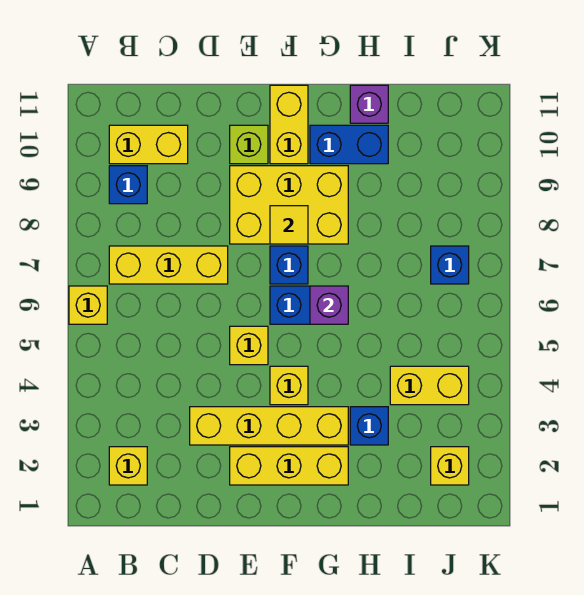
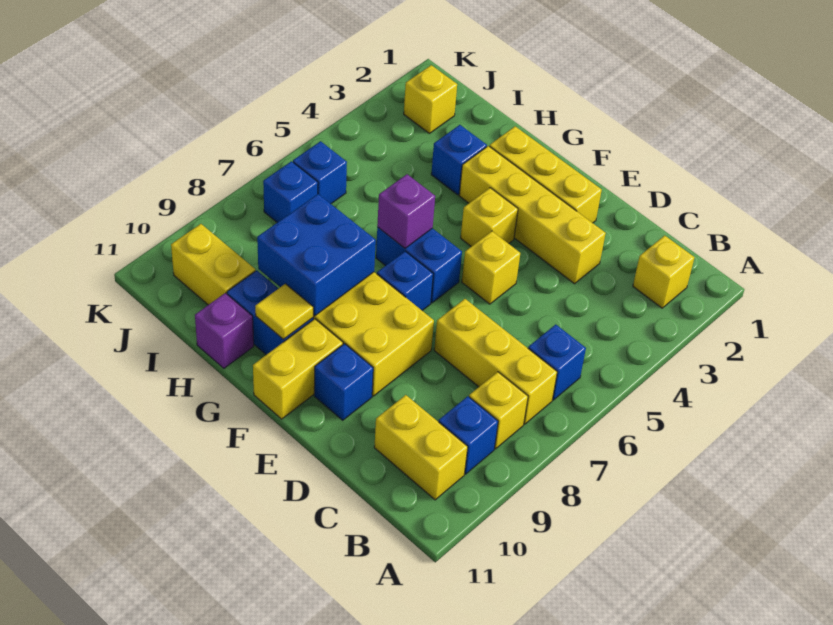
yellow 1x1 brick [69,286,107,324] -> yellow 1x1 brick moved to [469,372,528,449]
none -> blue 1x1 brick [528,324,586,400]
lime 1x1 brick [230,125,268,164] -> blue 1x1 brick [314,344,373,420]
yellow 1x1 tile [270,206,308,244] -> yellow 1x1 tile moved to [255,284,313,339]
none -> blue 2x2 brick [257,194,376,316]
yellow 1x2 brick [390,366,469,405] -> yellow 1x2 brick moved to [171,224,255,305]
none -> blue 1x1 brick [293,141,347,204]

